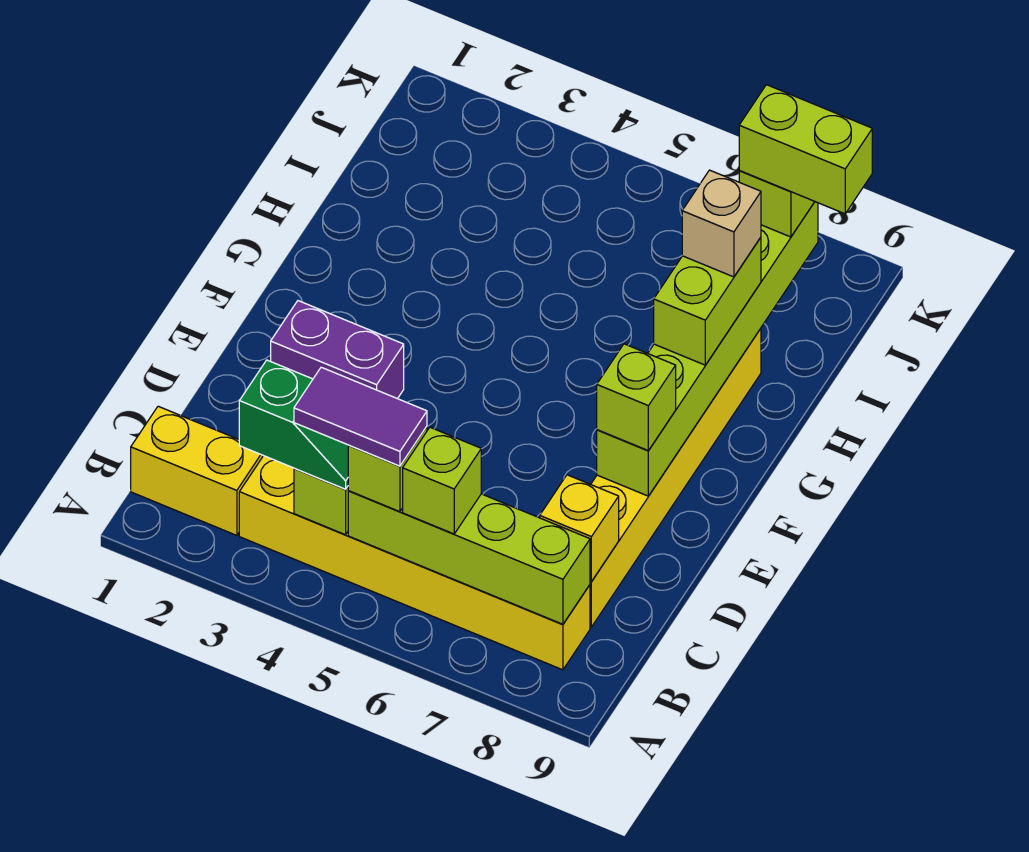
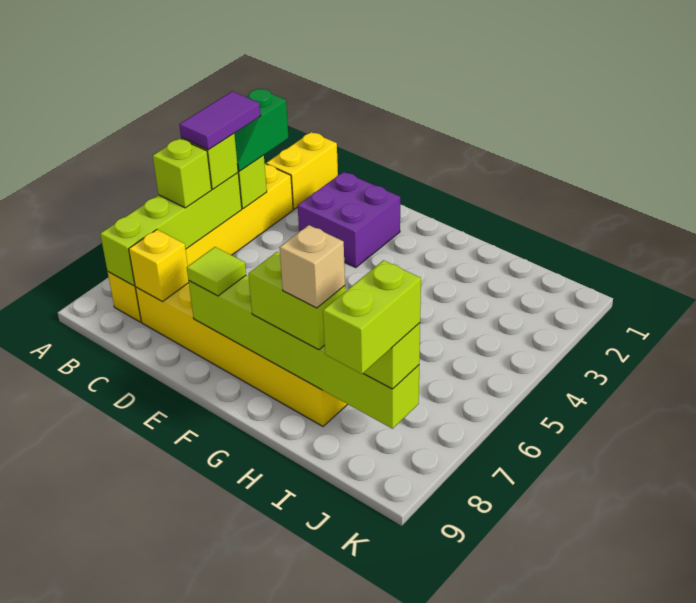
purple 1x2 brick [271,301,404,399] -> purple 2x2 brick [298,172,400,268]
lime 1x1 brick [597,344,676,451] -> lime 1x1 tile [187,247,246,296]

